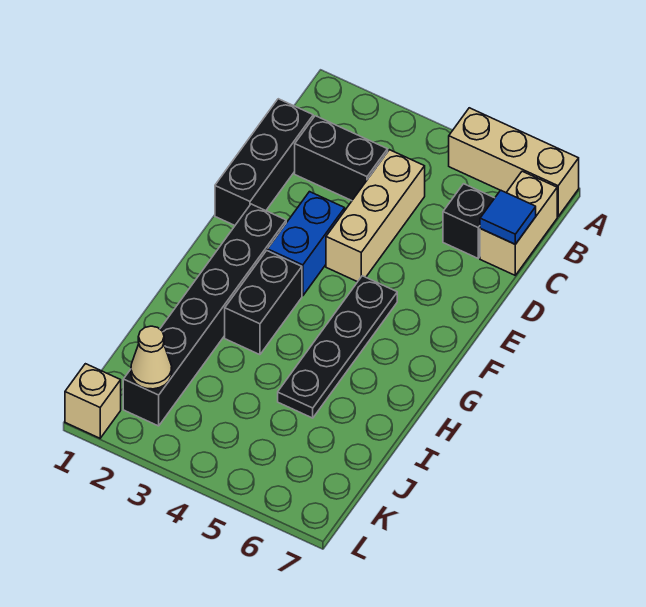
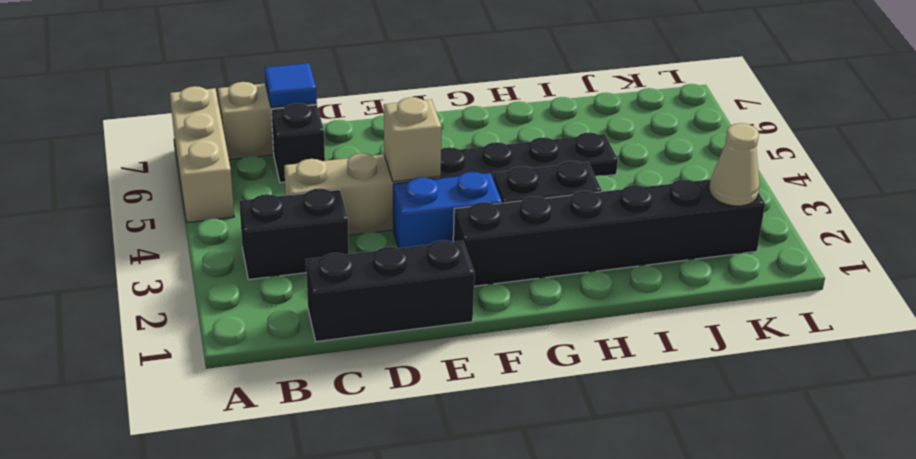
black 1x2 brick [295,116,388,201] -> black 1x2 brick turned to [239,189,349,280]
tan 1x1 brick [65,364,121,438] -> tan 1x1 brick moved to [384,97,442,182]

